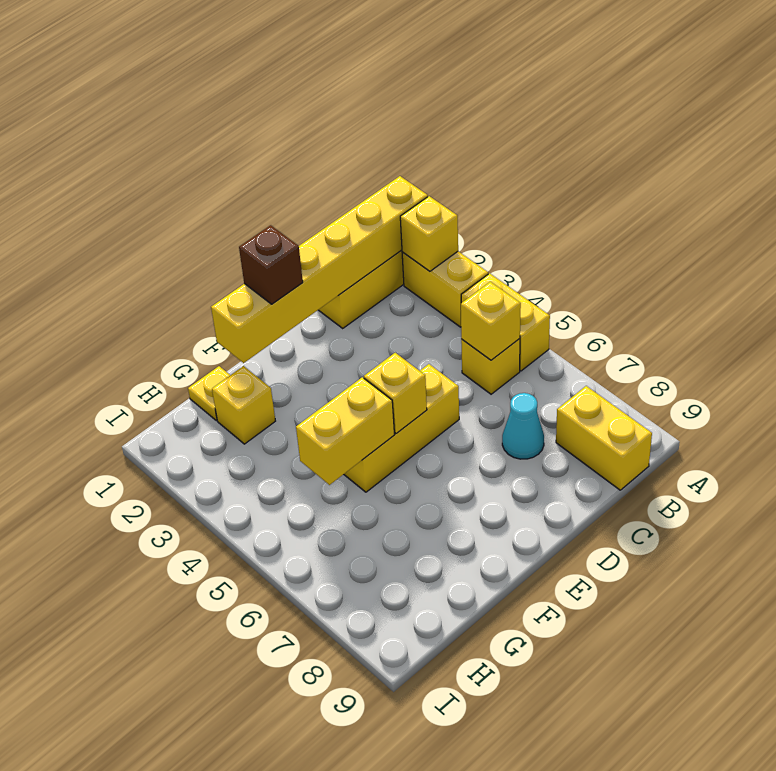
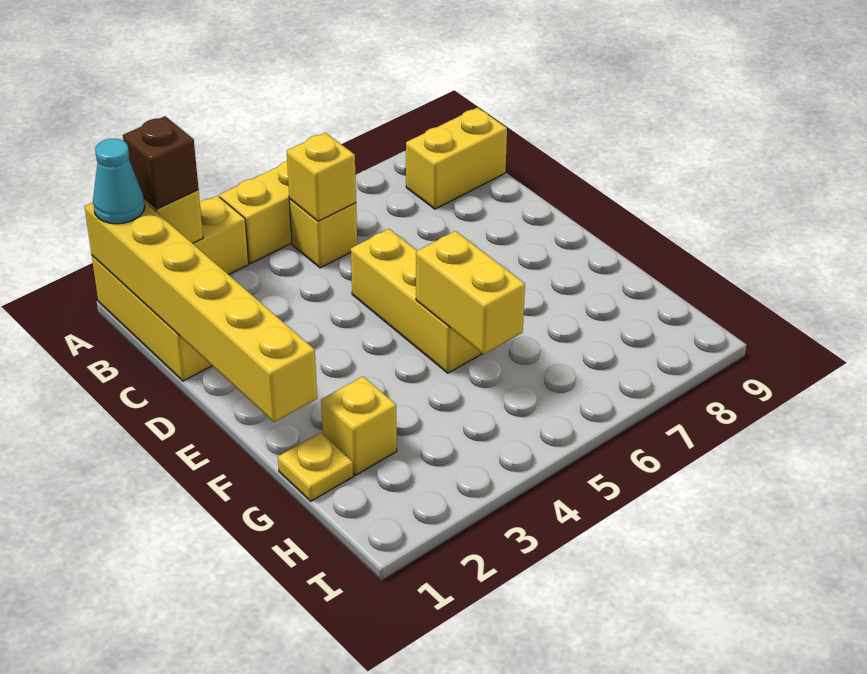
cyan 1x1 cone [502,393,544,459] -> cyan 1x1 cone moved to [93,138,145,224]
brown 1x1 brick [239,225,303,304] -> brown 1x1 brick moved to [123,116,199,209]
yellow 1x1 brick [364,353,427,433] -> none

